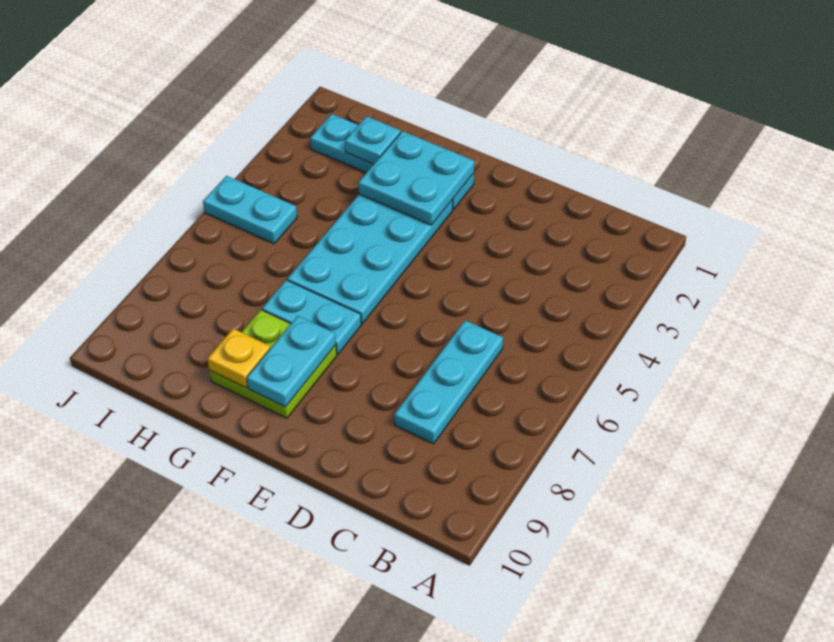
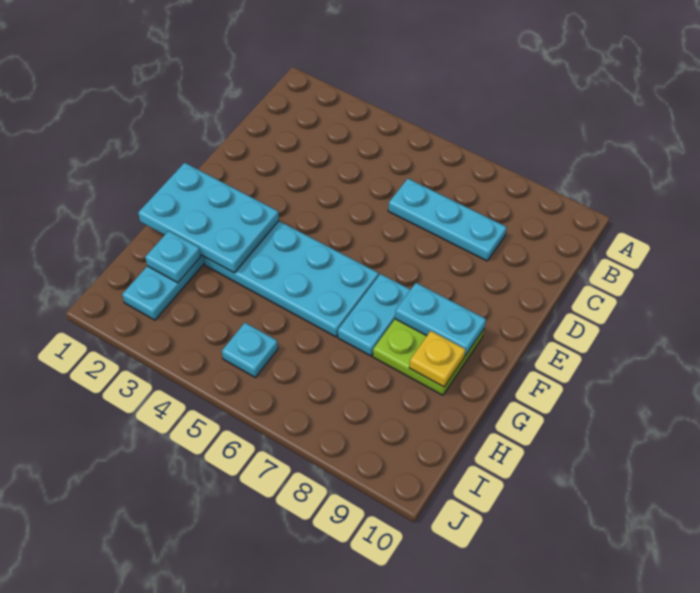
cyan 2x2 plate [358,131,474,225] -> cyan 2x3 plate [138,163,279,273]
cyan 1x2 plate [203,176,297,244] -> cyan 1x1 plate [222,323,278,377]

